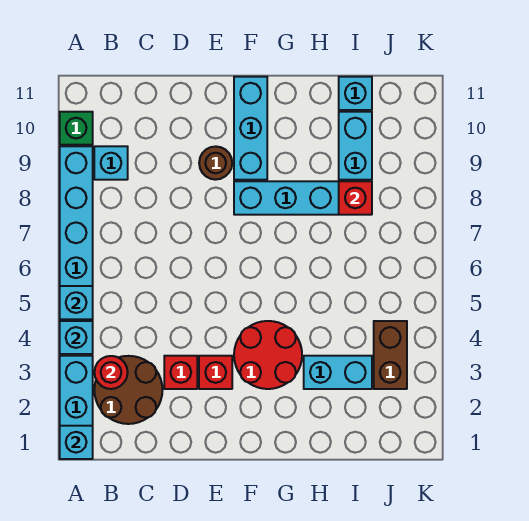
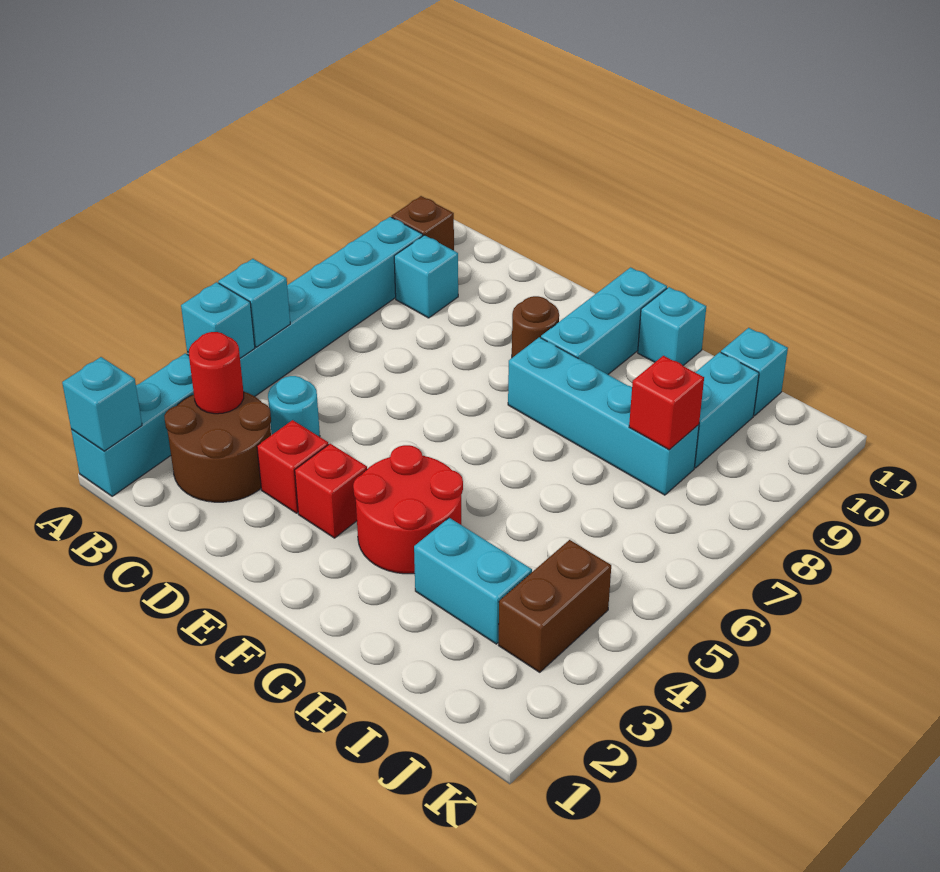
green 1x1 brick [60,112,93,145] -> brown 1x1 brick [392,196,454,251]
none -> cyan 1x1 round brick [268,376,320,437]
none -> cyan 1x1 brick [638,287,706,365]

